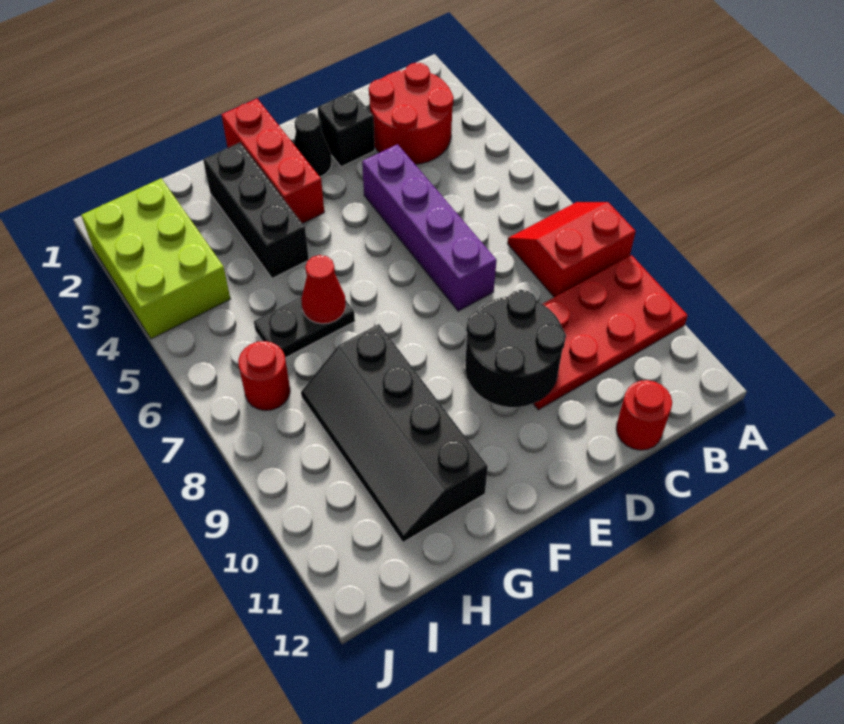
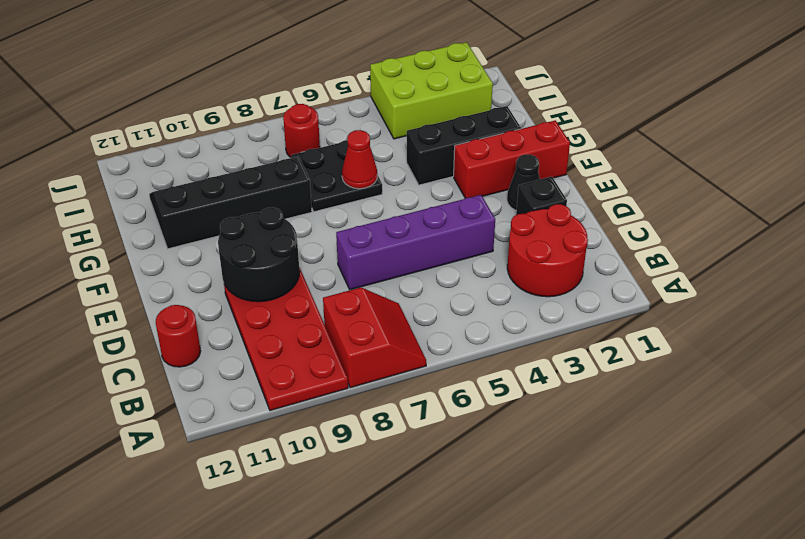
black 1x2 plate [254,297,355,358] -> black 2x2 plate [291,140,382,212]

